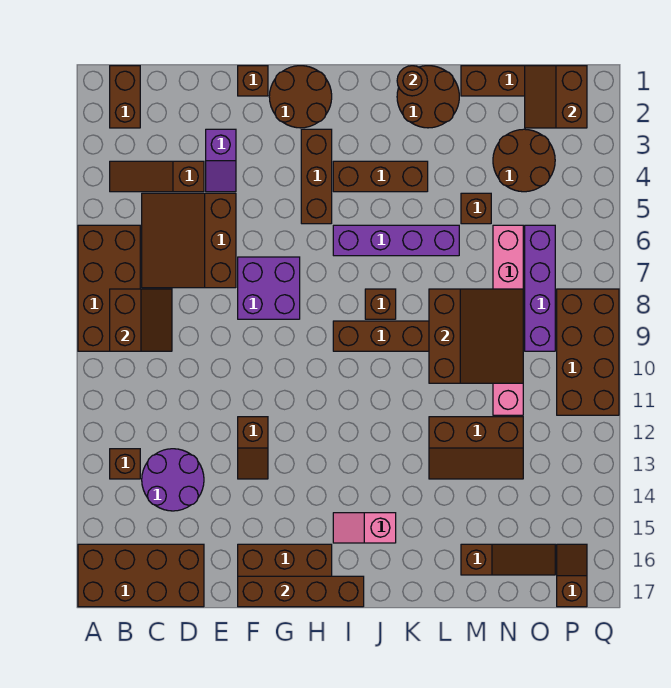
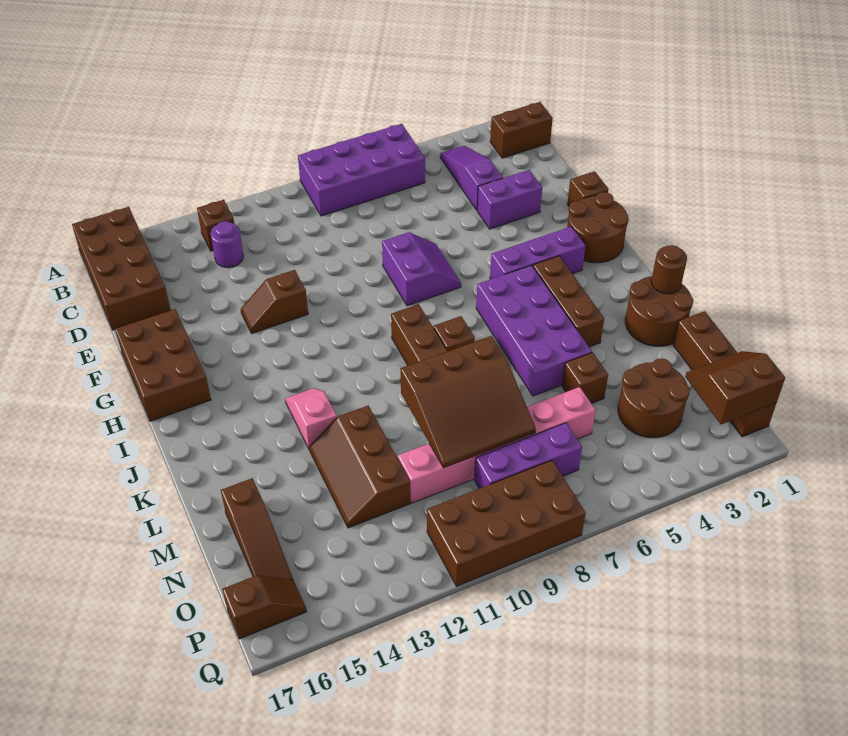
brown 2x4 brick [78,225,140,351] -> purple 2x4 brick [298,124,425,216]
brown 1x3 slope [110,161,204,192] -> purple 1x3 slope [440,146,503,210]
brown 2x2 slope [110,289,172,351] -> none
brown 3x3 slope [142,193,236,288] -> none
purple 2x2 round brick [142,449,204,511] -> purple 1x1 round brick [211,221,243,268]
purple 1x2 slope [206,129,236,192] -> purple 1x2 brick [477,170,542,229]
purple 2x2 brick [238,257,300,319] -> purple 2x2 slope [382,232,461,306]
brown 1x4 brick [238,576,364,607] -> none
brown 1x3 brick [301,129,332,224] -> purple 1x3 brick [490,227,585,279]
purple 1x4 brick [333,225,459,256] -> purple 2x4 brick [476,265,592,396]
pink 1x2 slope [333,513,396,543] -> pink 1x2 slope moved to [285,388,337,450]
purple 1x4 brick [525,225,555,351] -> purple 1x3 brick [474,423,582,488]

